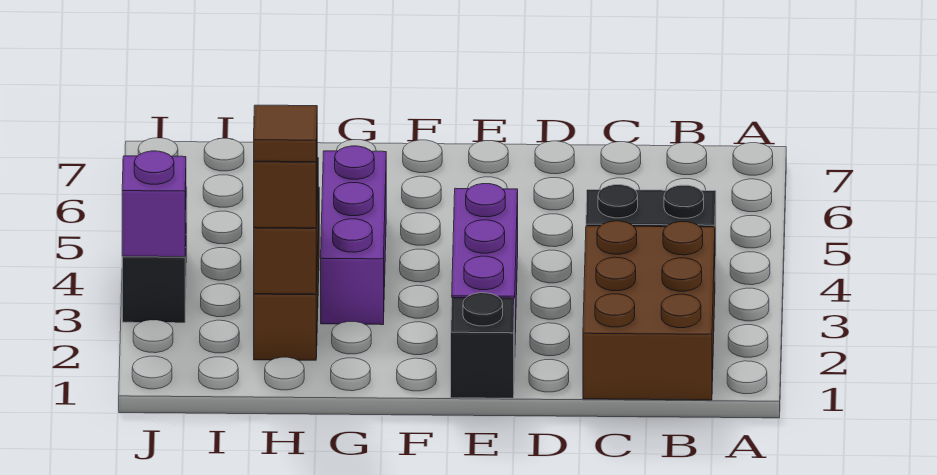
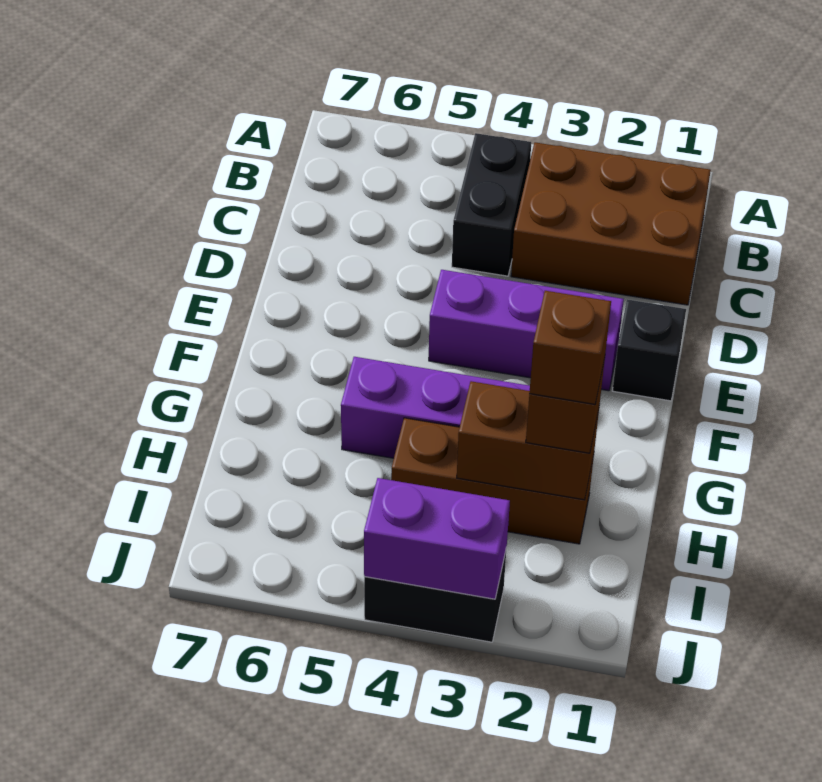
brown 1x1 tile [254,105,317,162] -> brown 1x1 brick [529,291,611,404]
purple 1x1 brick [122,151,186,257] -> purple 1x2 brick [364,478,510,599]

